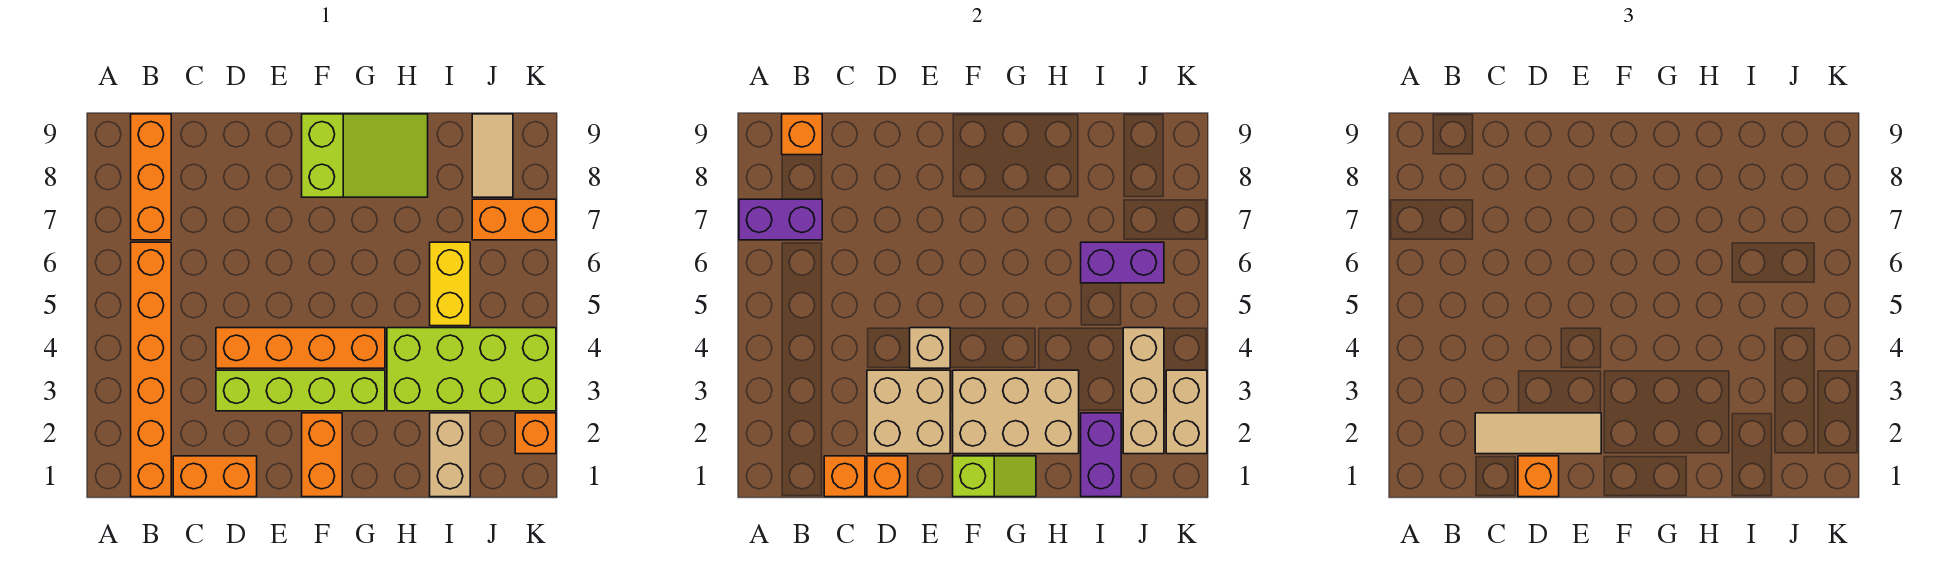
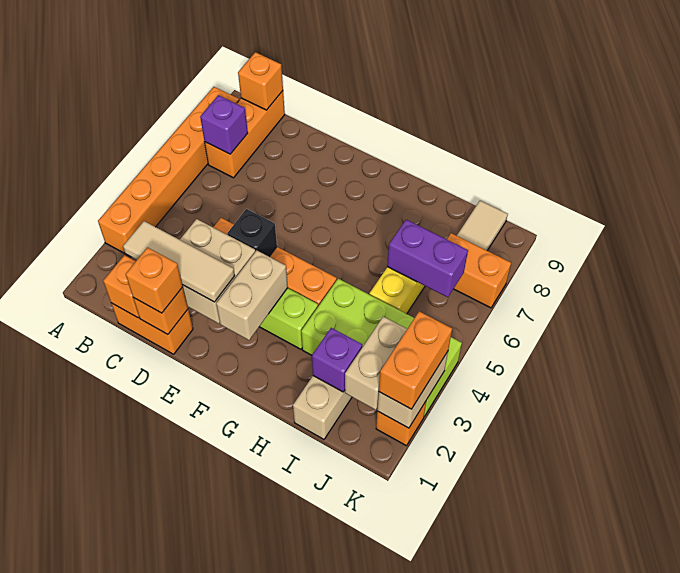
purple 1x2 brick [739,199,822,240] -> purple 1x1 brick [200,95,248,154]
orange 1x6 brick [131,242,171,497] -> orange 1x6 brick moved to [98,87,239,256]
tan 1x1 brick [910,328,950,368] -> black 1x1 brick [227,209,277,257]
orange 1x2 brick [302,413,342,497] -> orange 1x2 brick moved to [379,311,452,409]
lime 1x2 slope [953,456,1036,497] -> none
tan 2x3 brick [953,370,1079,454] -> tan 1x2 brick [216,250,288,340]
lime 2x3 slope [302,114,428,197] -> none
purple 1x2 brick [1081,413,1121,497] -> purple 1x1 brick [312,328,362,392]
tan 1x3 brick [1123,328,1164,454] -> tan 1x2 brick [345,317,407,410]

